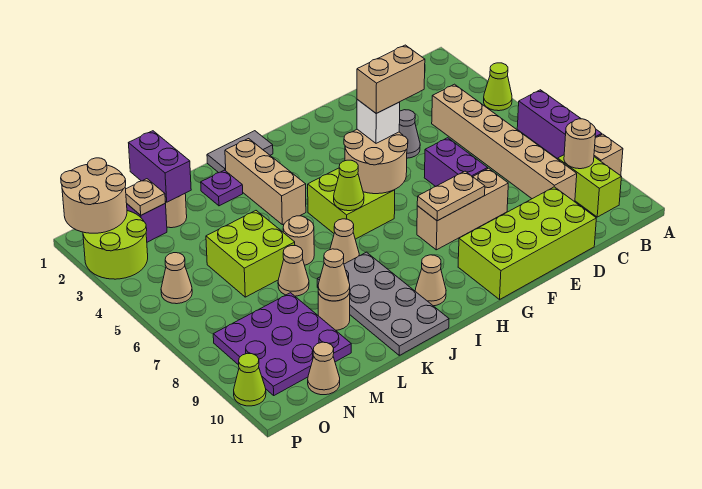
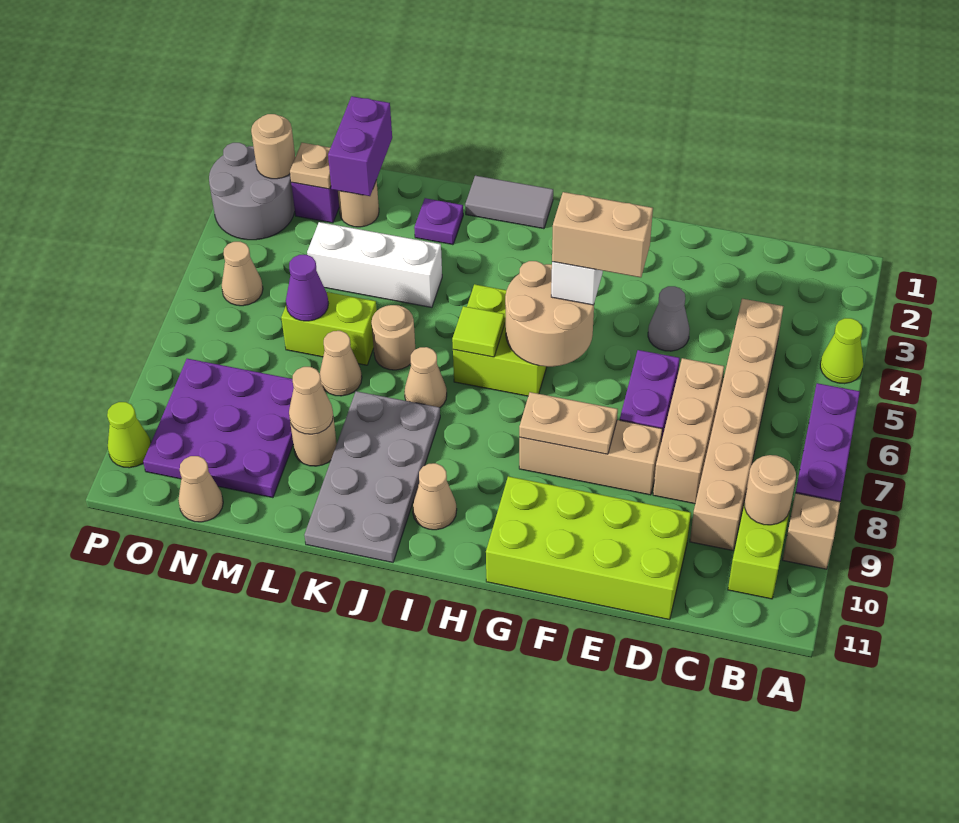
lime 1x1 cone [334,160,364,211] -> lime 1x1 tile [452,306,504,357]
tan 1x3 brick [225,139,306,225] -> tan 1x3 brick moved to [653,358,724,504]
none -> white 1x3 brick [307,222,442,307]
lime 2x2 brick [206,211,295,297] -> lime 1x2 brick [281,292,377,365]
none -> purple 1x1 cone [286,255,328,321]
tan 2x2 round brick [61,158,127,233] -> tan 1x1 round brick [251,114,295,179]
lime 2x2 round brick [83,211,148,279] -> grey 2x2 round brick [209,143,295,240]

